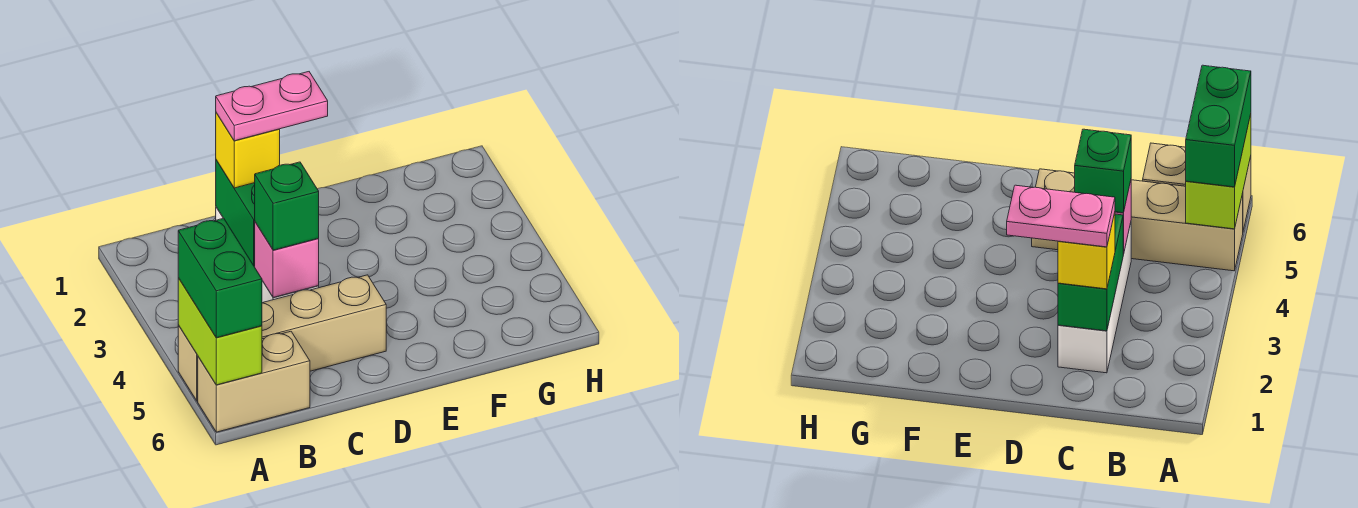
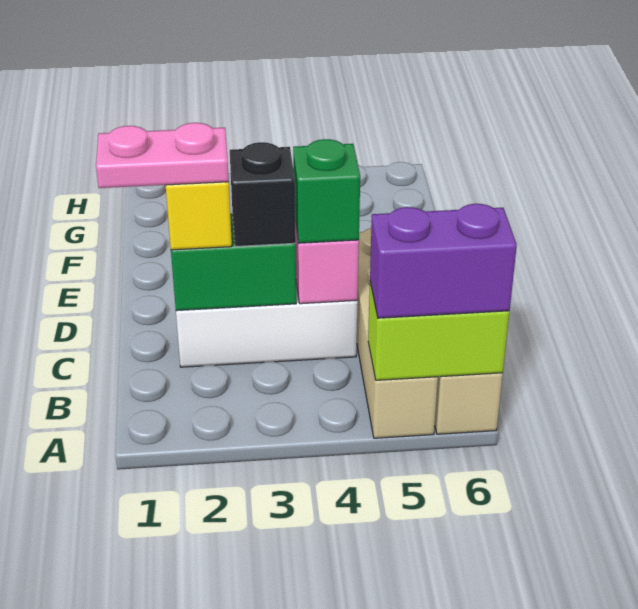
green 1x2 brick [178,218,262,338] -> purple 1x2 brick [370,204,517,318]
pink 1x2 plate [216,72,328,141] -> pink 1x2 plate turned to [96,123,229,188]
none -> black 1x1 brick [230,142,296,247]

